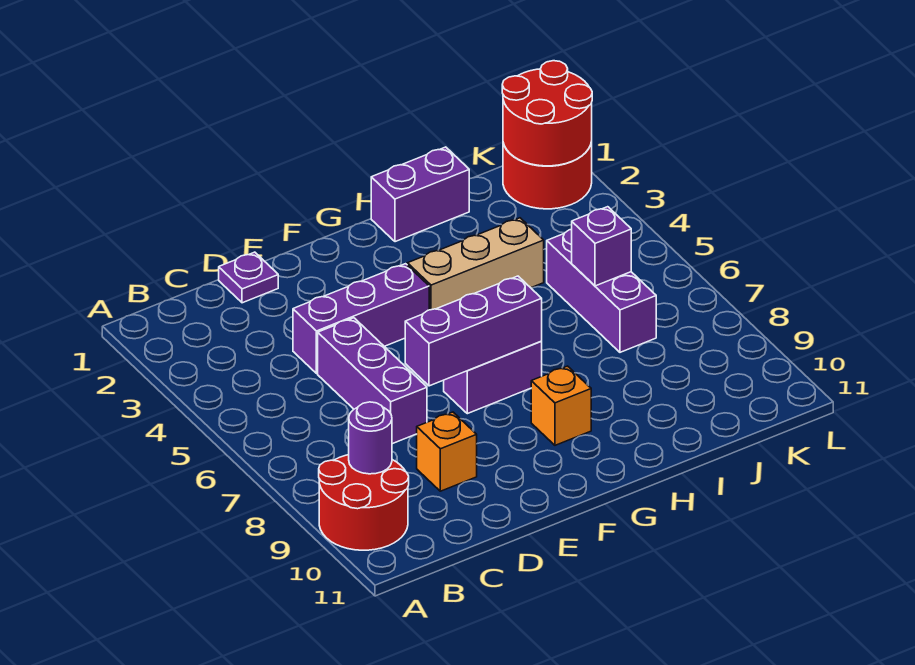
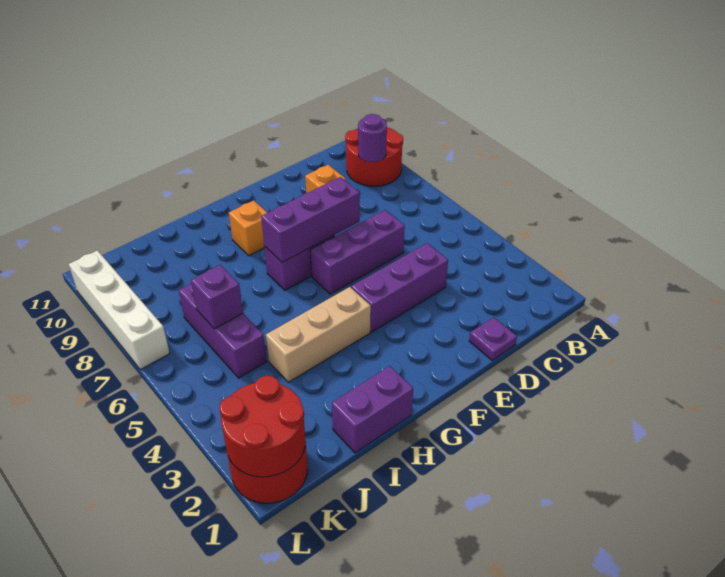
purple 1x3 brick [318,318,427,444] -> purple 1x3 brick turned to [310,210,405,294]
none -> white 1x4 brick [69,250,170,369]

